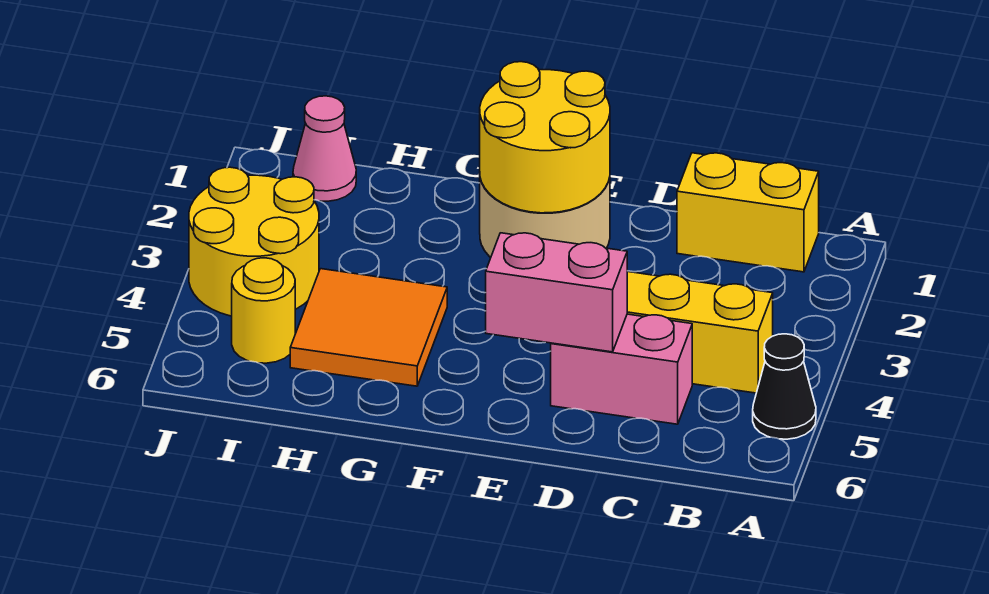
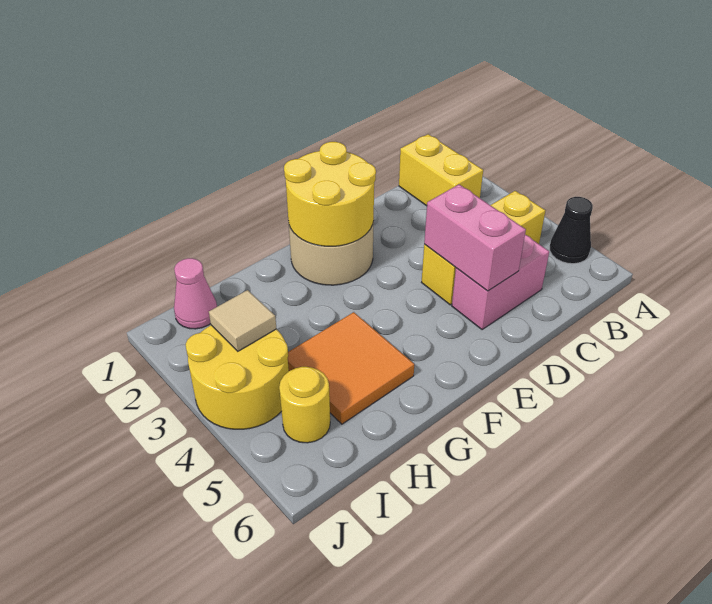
yellow 1x2 brick [677,153,819,272] -> yellow 1x2 brick turned to [399,134,483,206]
pink 1x2 brick [486,233,627,352] -> pink 1x2 brick turned to [424,185,526,291]
none -> tan 1x1 tile [209,290,276,351]

